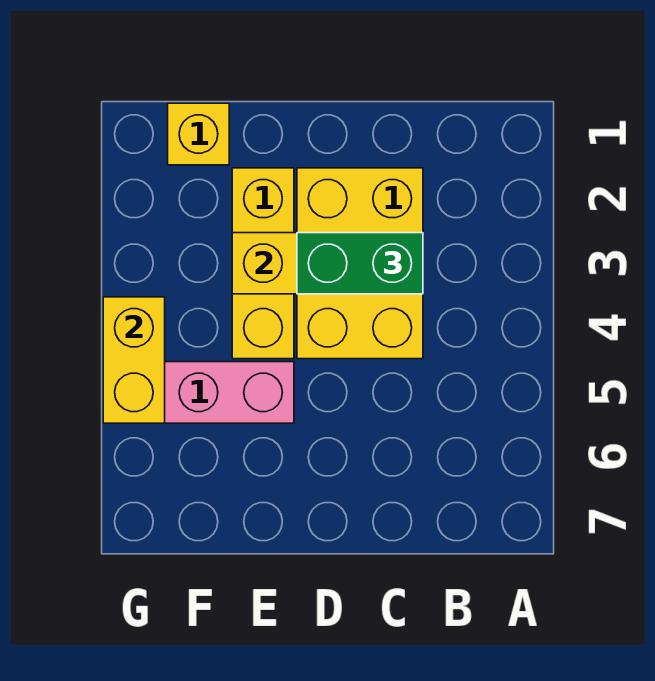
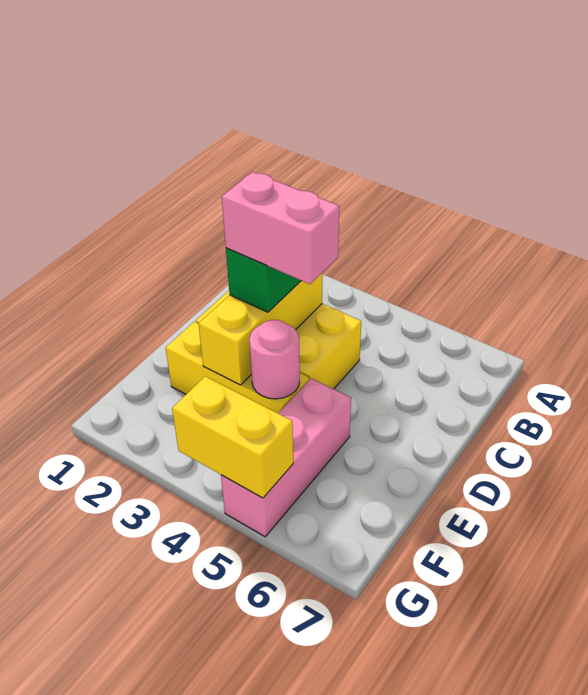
none -> pink 1x2 brick [222,172,339,284]
none -> pink 1x1 round brick [249,320,300,399]
yellow 1x1 brick [168,103,229,165] -> none

